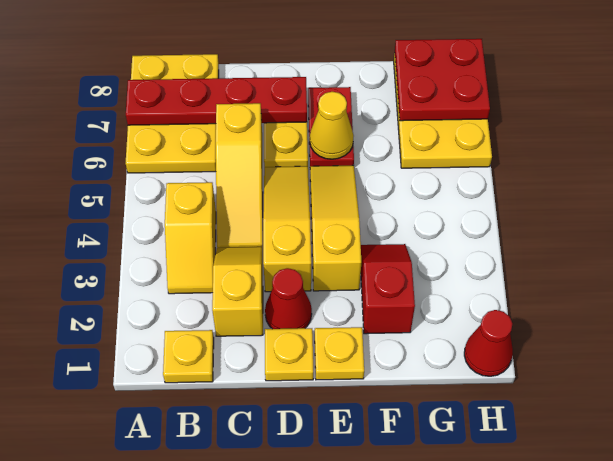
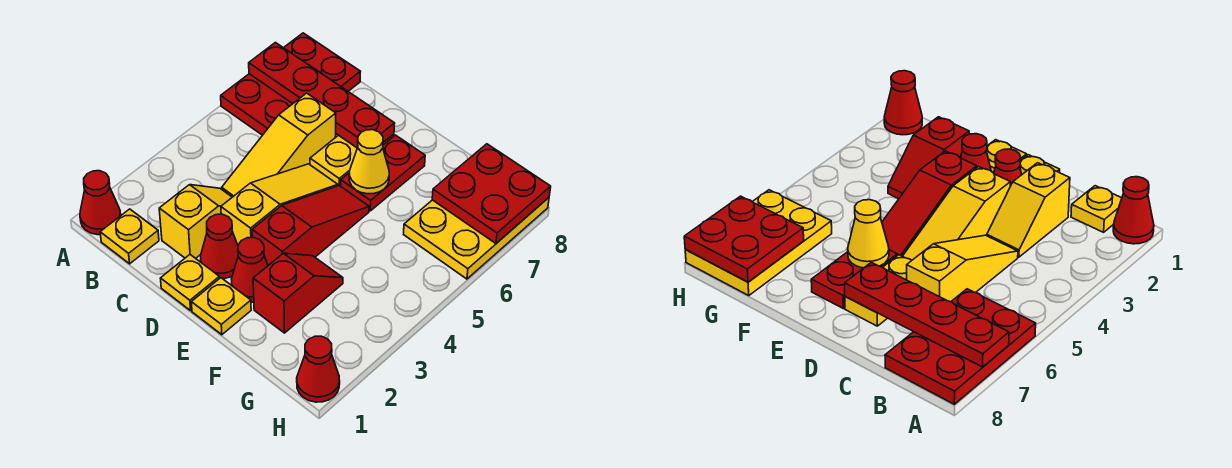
none -> red 1x1 cone [80,171,121,235]
yellow 2x3 plate [126,54,219,173] -> red 2x3 plate [221,33,361,135]
yellow 1x2 slope [165,182,216,294] -> none
none -> red 1x1 cone [232,238,268,302]
yellow 1x3 slope [310,165,361,291] -> red 1x3 slope [252,186,369,265]

